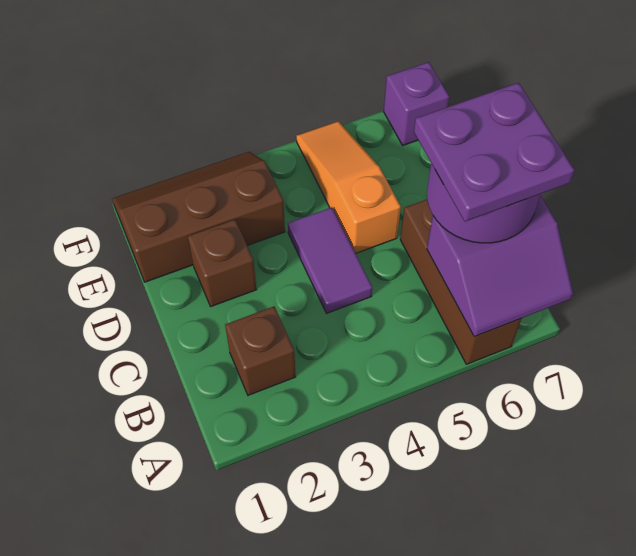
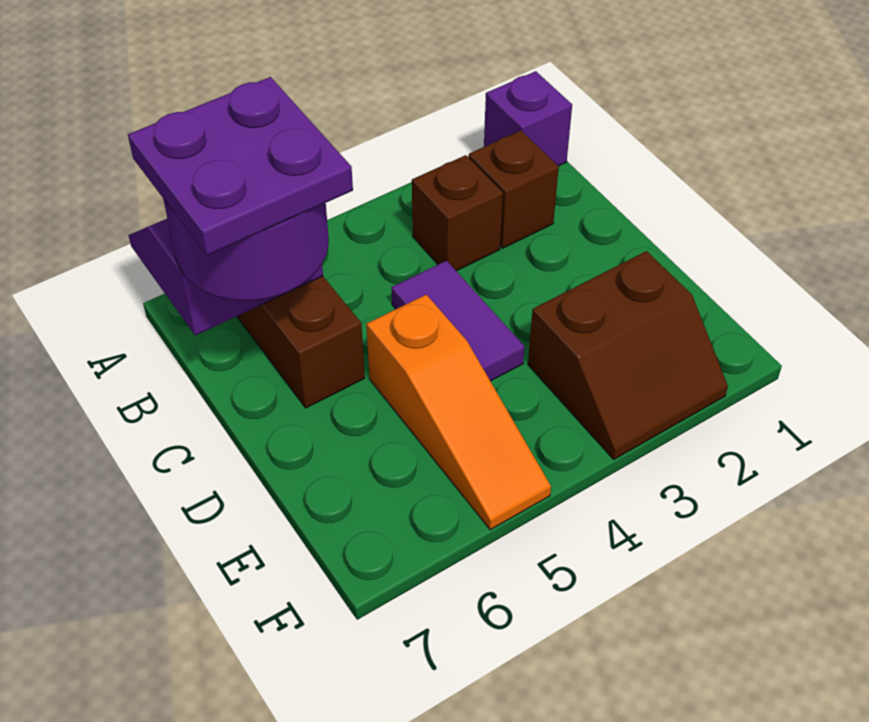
brown 1x1 brick [188,219,257,306] -> brown 1x1 brick moved to [412,155,503,271]
brown 2x3 slope [112,152,285,282] -> brown 2x2 slope [528,251,728,459]
purple 1x1 brick [384,62,449,145] -> purple 1x1 brick moved to [484,71,572,166]

